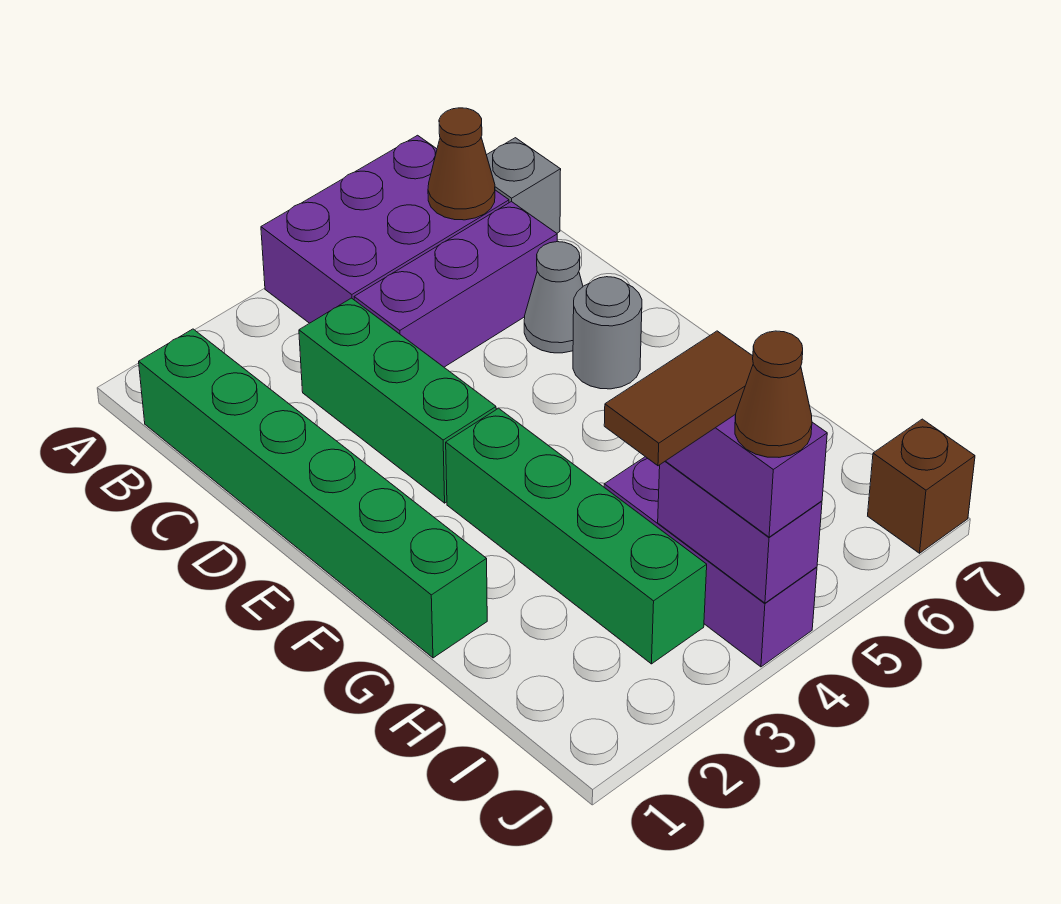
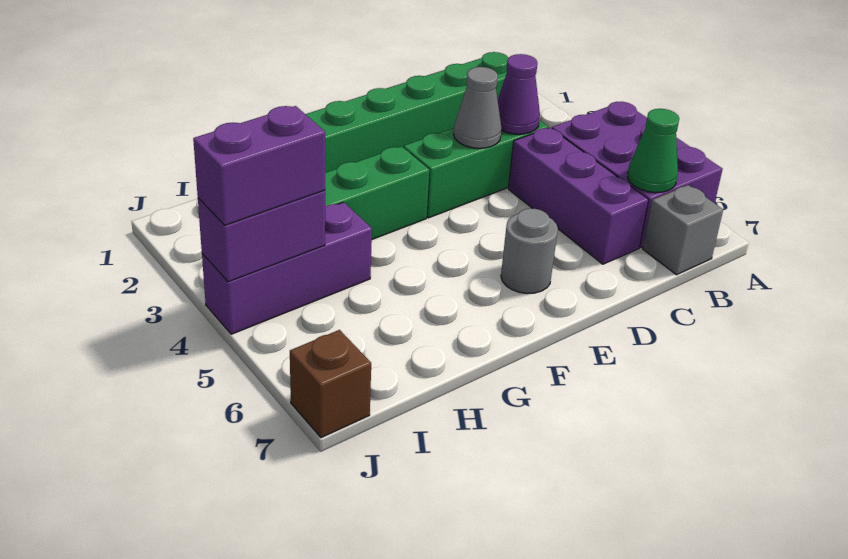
brown 1x1 cone [428,108,495,220] -> green 1x1 cone [627,109,679,193]
none -> purple 1x1 cone [498,54,540,134]
grey 1x1 cone [524,242,583,353] -> grey 1x1 cone moved to [454,67,501,148]
brown 1x2 tile [604,331,753,466] -> none
brown 1x1 cone [735,331,812,457] -> none

